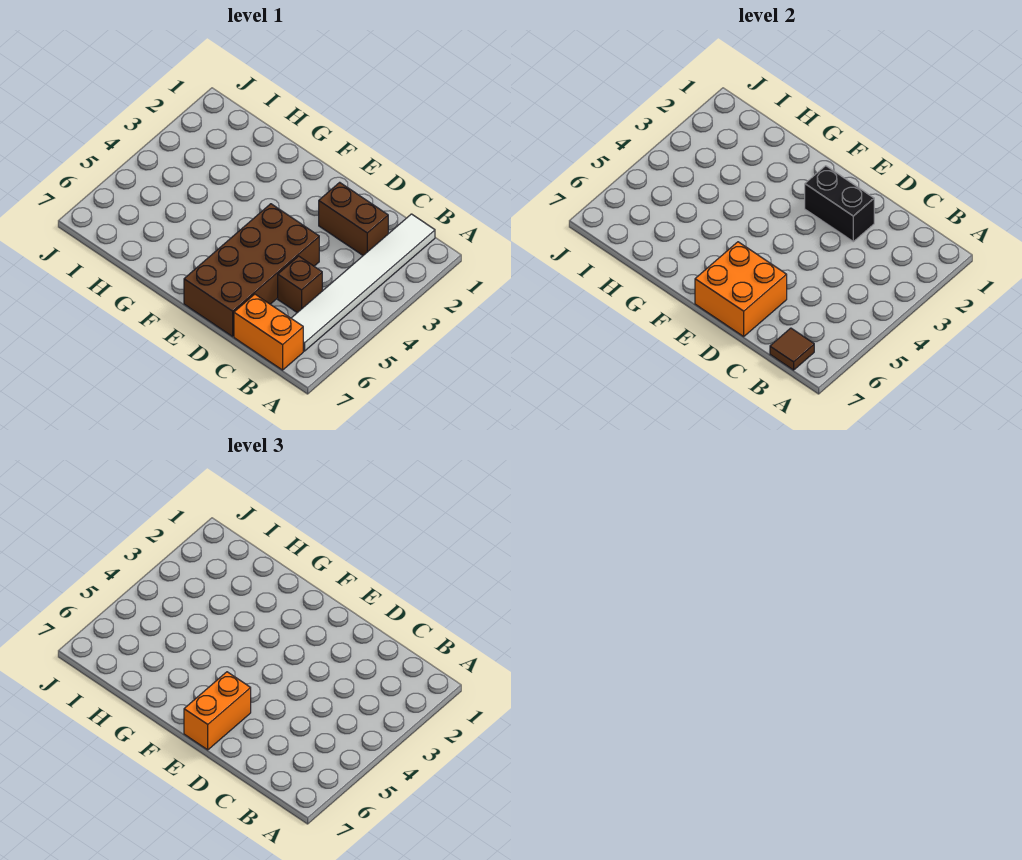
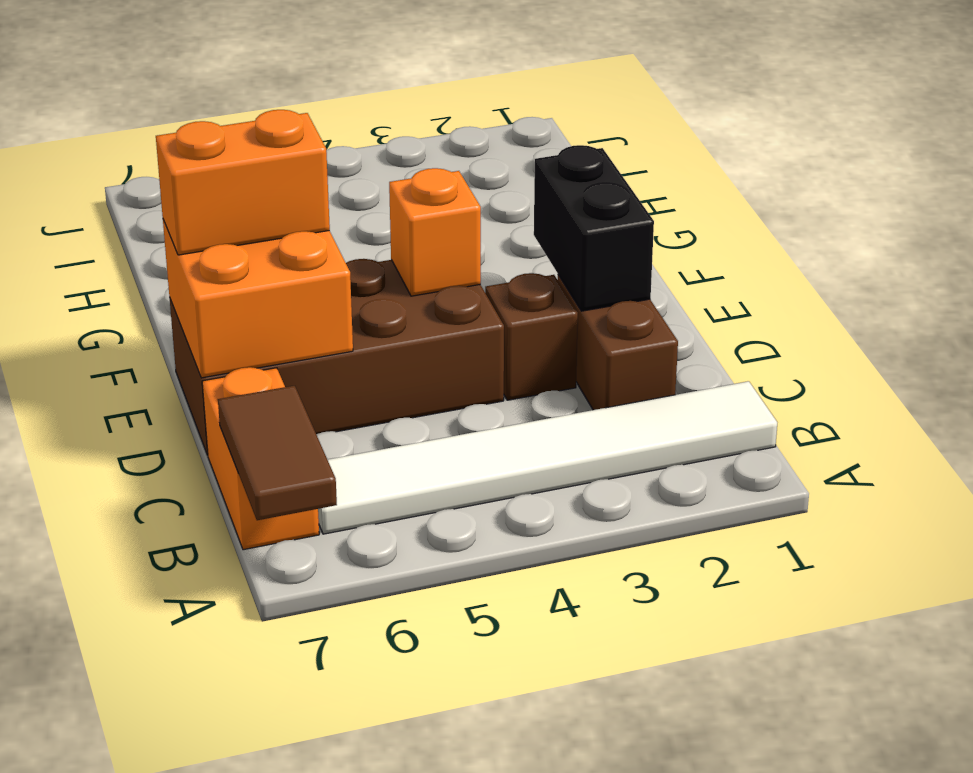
brown 1x1 tile [770,328,814,370] -> brown 1x2 tile [218,386,337,520]
brown 1x1 brick [278,256,322,313] -> brown 1x1 brick moved to [485,273,578,400]
none -> orange 1x1 brick [389,168,481,296]

